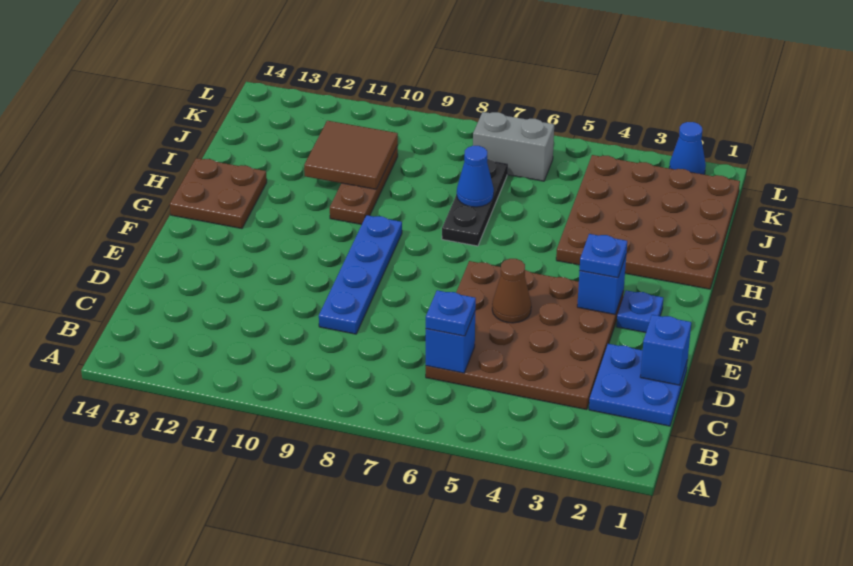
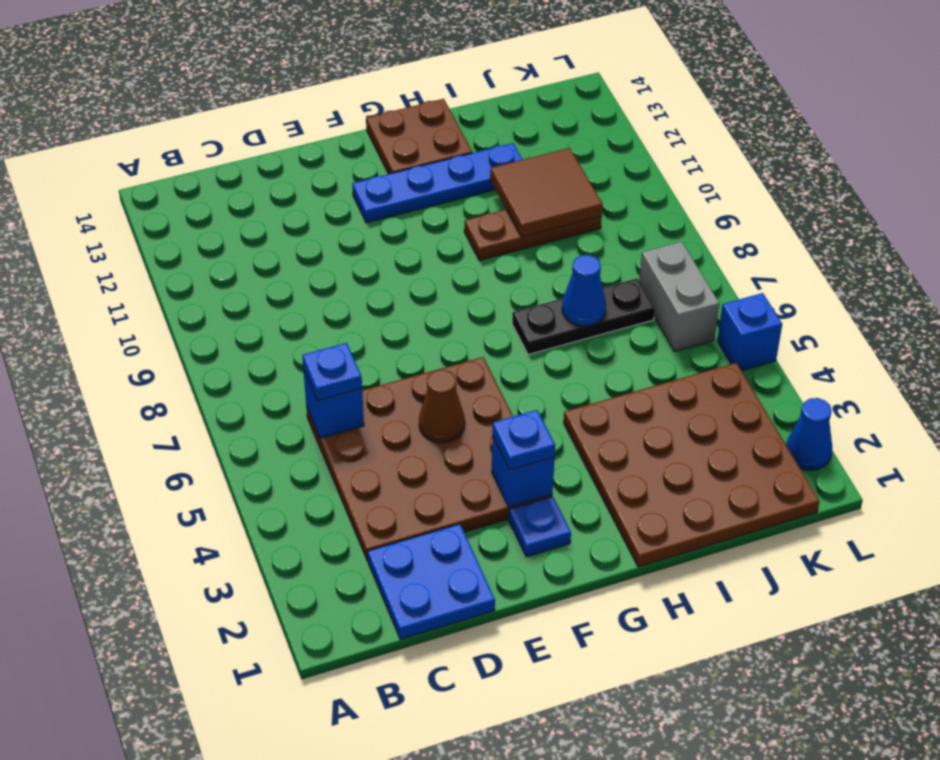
blue 1x1 brick [640,315,691,385] -> blue 1x1 brick moved to [717,293,782,371]
blue 1x4 plate [319,215,402,334] -> blue 1x4 plate moved to [352,143,523,223]

